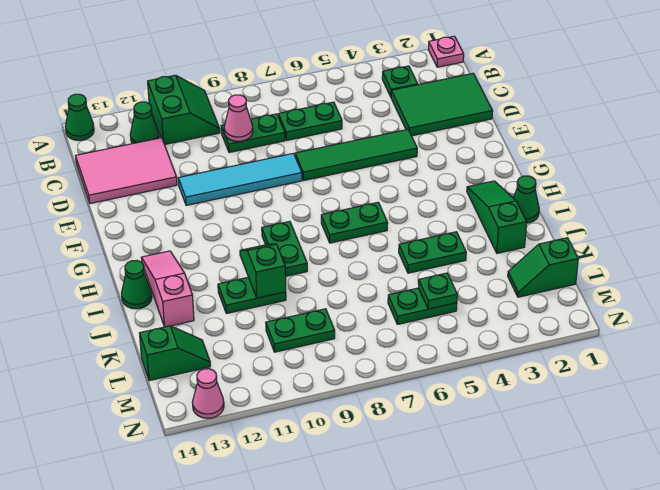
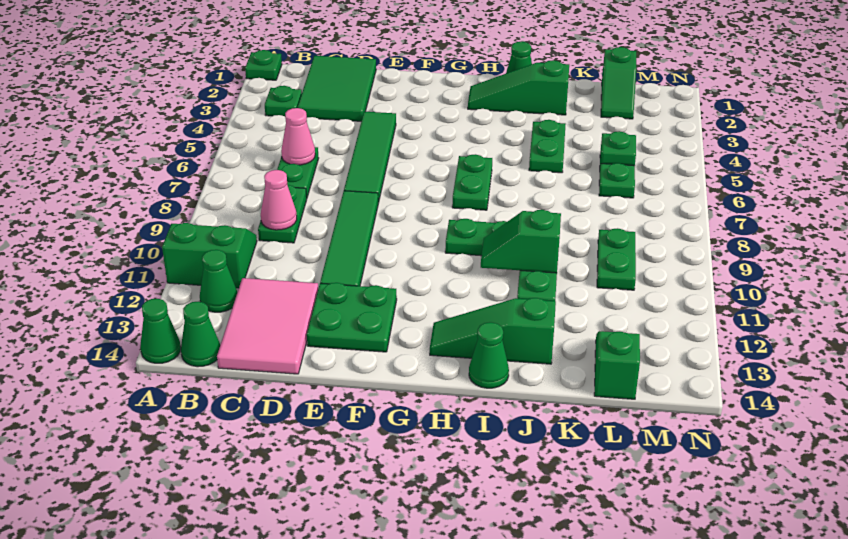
pink 1x1 plate [428,36,464,67] -> green 1x1 plate [245,50,282,80]
none -> green 1x1 cone [181,301,220,367]
cyan 1x4 tile [178,153,302,205] -> green 1x4 tile [320,191,378,286]
none -> green 2x2 plate [307,283,397,352]
pink 1x3 slope [141,251,194,327] -> green 1x3 slope [430,298,556,364]
pink 1x1 cone [192,369,224,418] -> pink 1x1 cone moved to [281,108,315,165]

